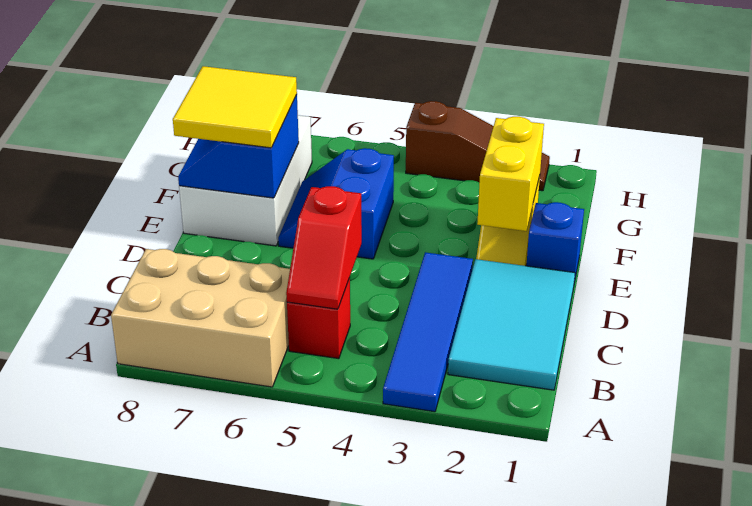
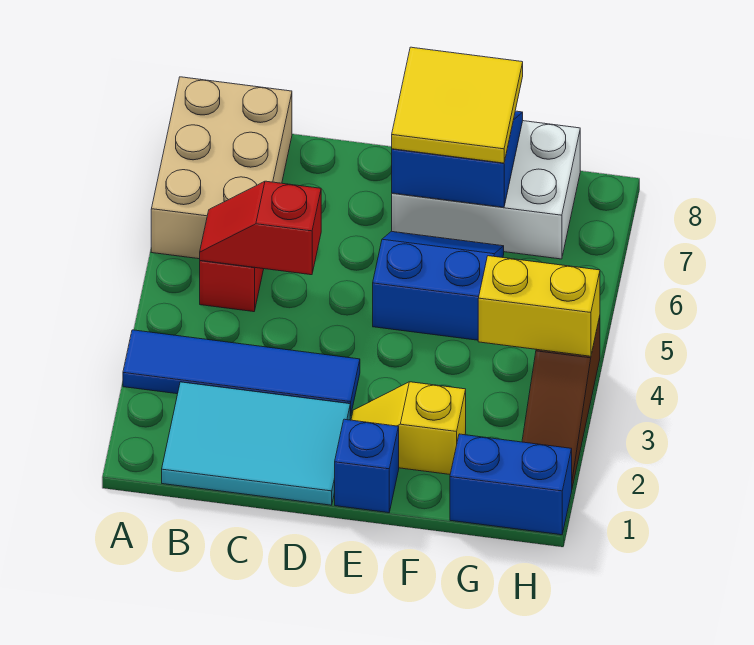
yellow 1x2 brick [477,117,544,231] -> yellow 1x2 brick moved to [478,256,600,356]
none -> blue 1x2 brick [450,434,572,535]

